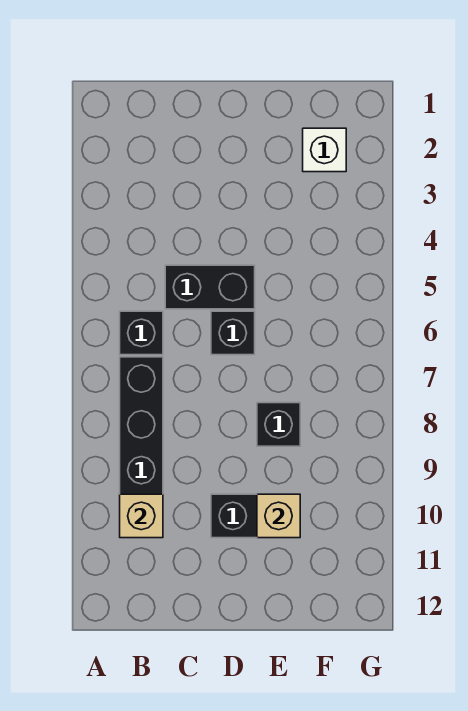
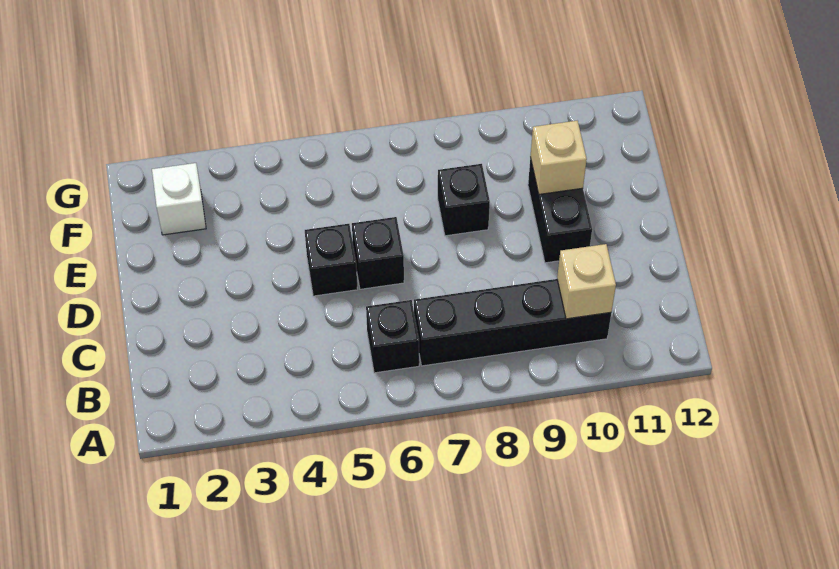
black 1x2 brick [165,265,255,309] -> black 1x1 brick [305,224,358,296]

